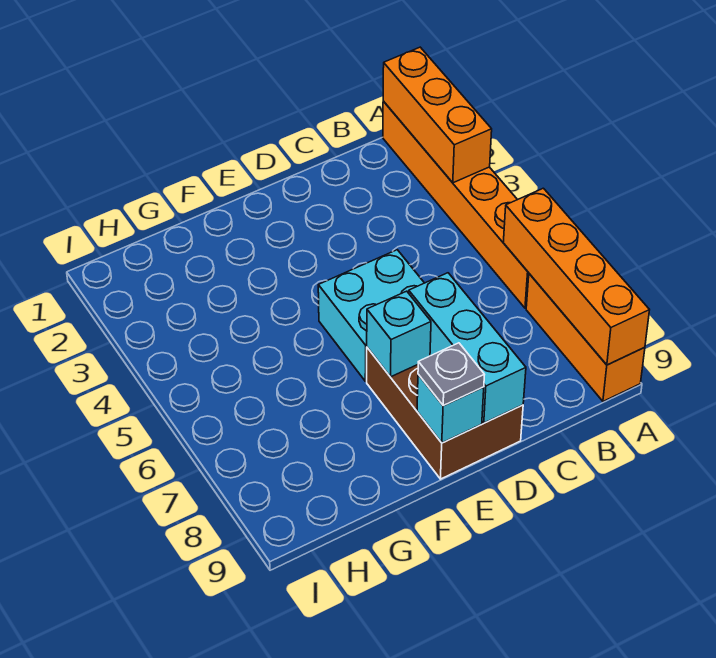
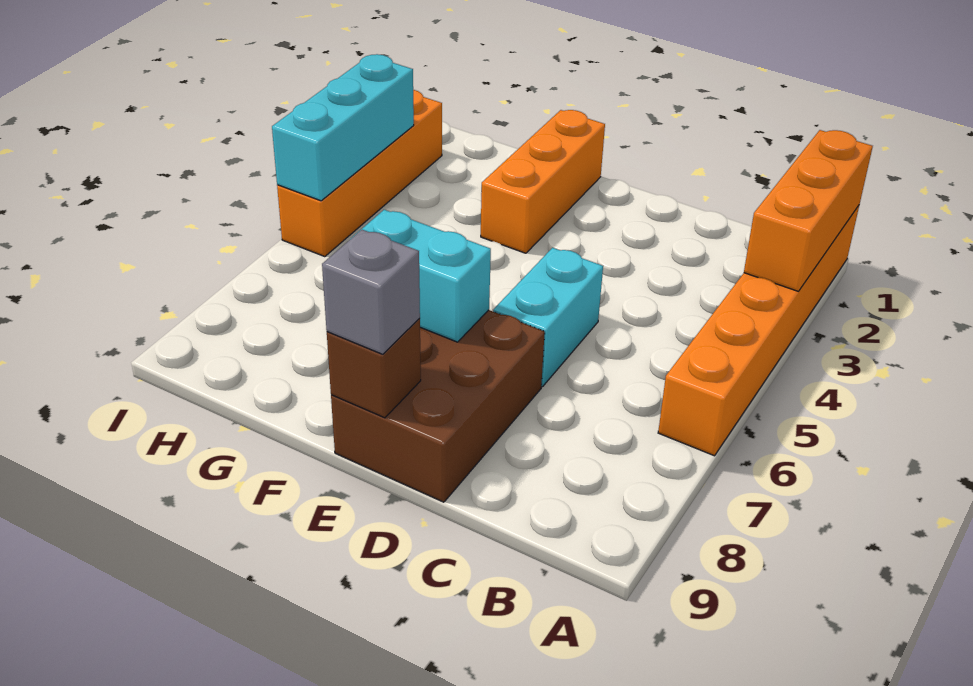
orange 1x4 brick [503,188,649,365] -> orange 1x4 brick moved to [277,90,442,257]
orange 1x3 brick [526,274,645,401] -> orange 1x3 brick moved to [481,110,605,253]
cyan 2x2 brick [318,250,424,381] -> cyan 1x2 brick [493,248,603,387]
cyan 1x3 brick [409,273,526,423] -> cyan 1x3 brick moved to [272,54,414,201]
cyan 1x1 brick [367,291,431,377] -> cyan 1x2 brick [353,210,491,342]
cyan 1x1 brick [417,374,484,443] -> brown 1x1 brick [327,318,421,418]
grey 1x1 plate [418,343,485,406] -> grey 1x1 brick [322,230,420,354]

